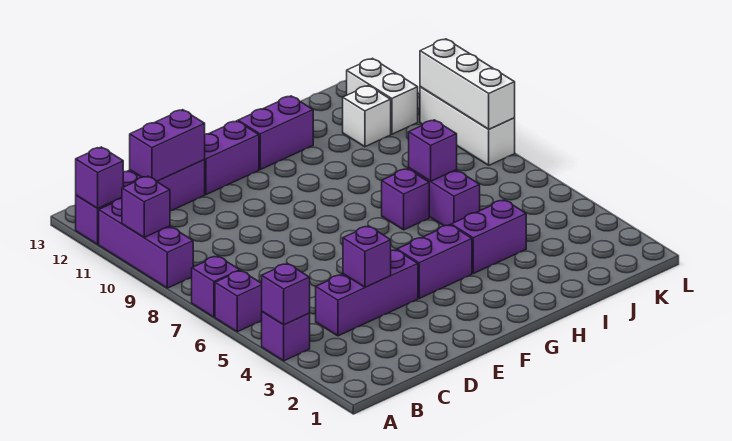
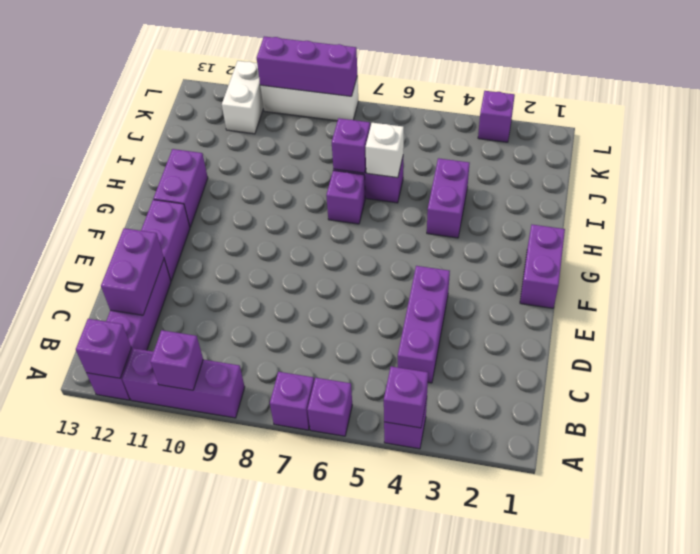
purple 1x1 brick [343,226,391,287] -> purple 1x1 brick moved to [478,91,515,142]
purple 1x2 brick [397,225,472,298] -> purple 1x2 brick moved to [520,225,565,308]
white 1x1 brick [343,86,391,147] -> white 1x1 brick moved to [366,123,404,178]
white 1x2 brick [347,58,418,134] -> white 1x2 brick turned to [222,61,263,134]
white 1x3 brick [420,39,515,129] -> purple 1x3 brick [257,36,357,96]

